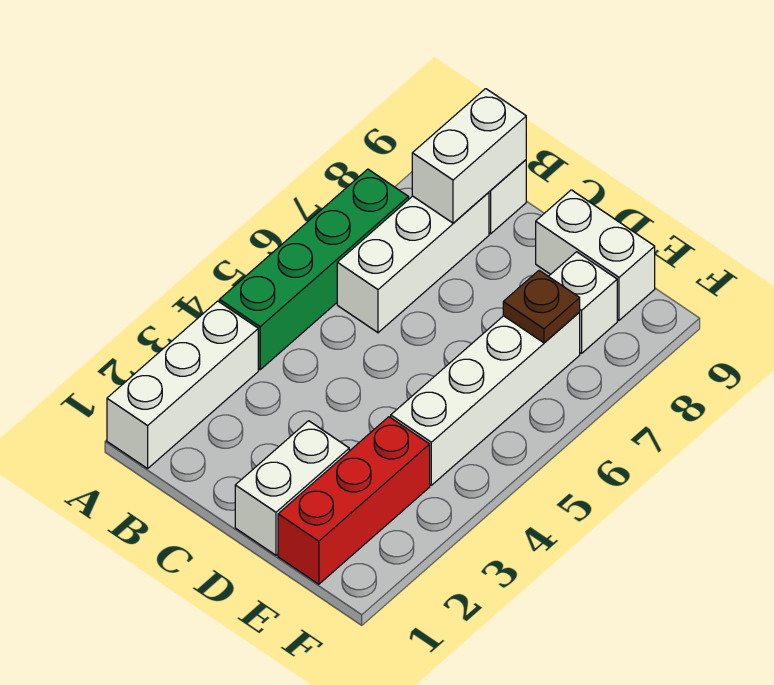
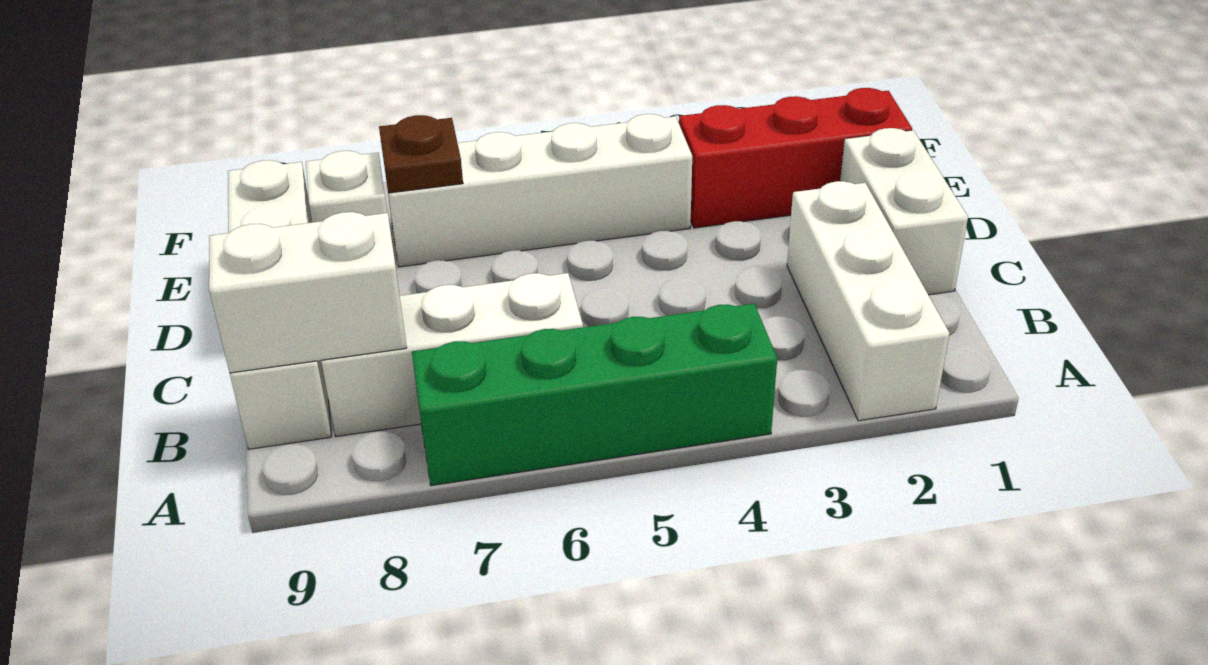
white 1x3 brick [107,301,258,469] -> white 1x3 brick turned to [787,181,950,421]
white 1x2 brick [235,421,349,555] -> white 1x2 brick turned to [840,128,968,295]

